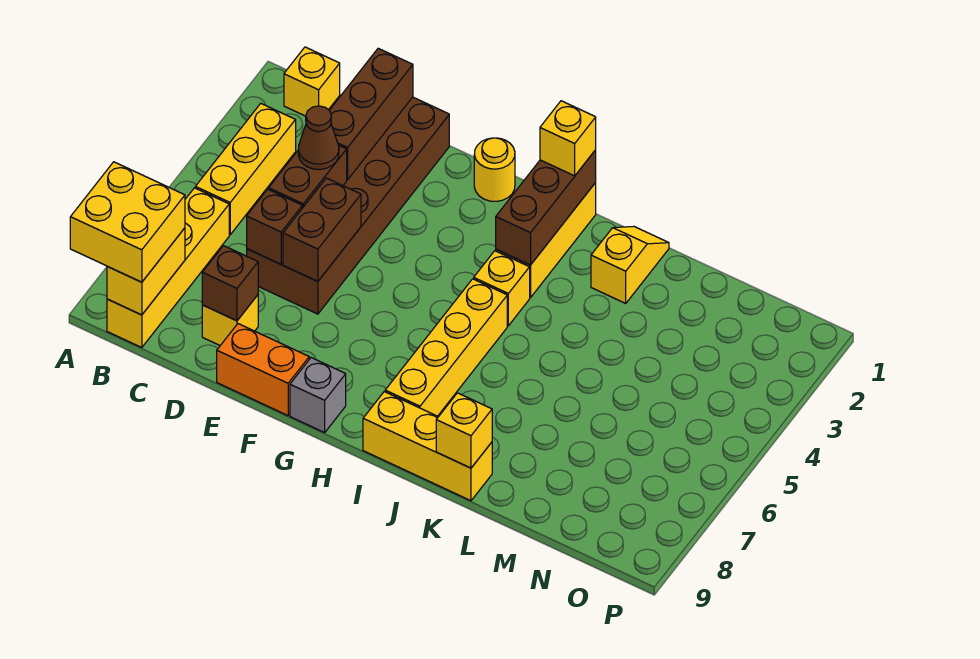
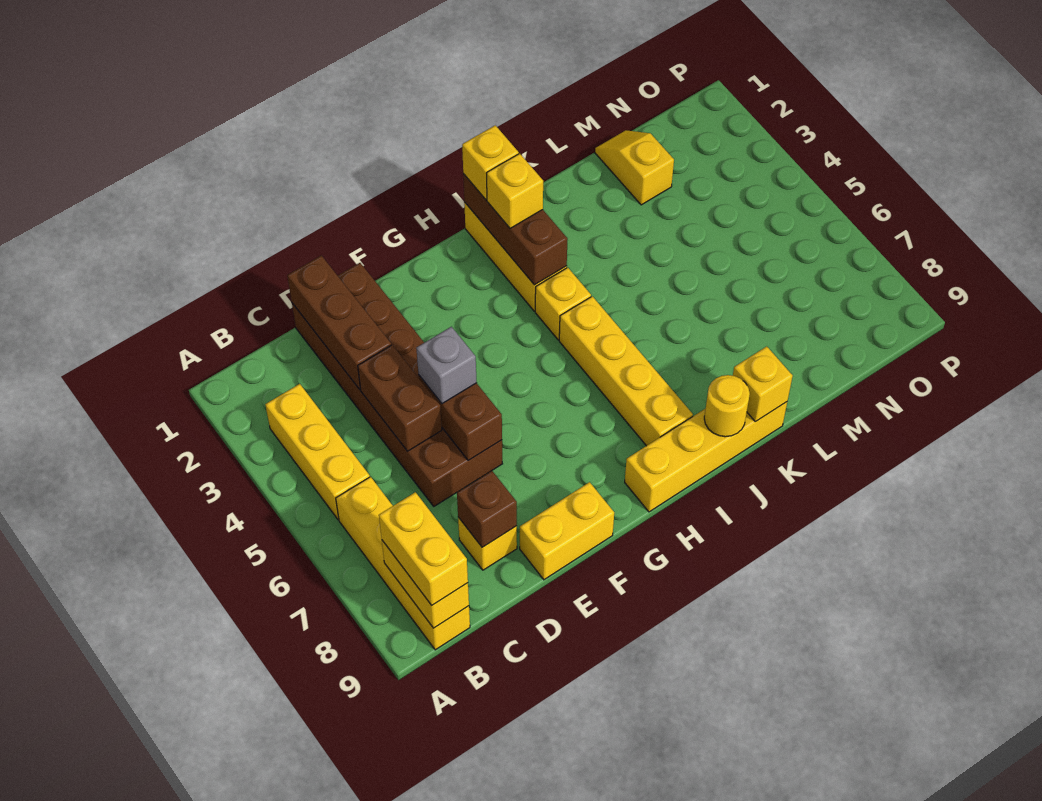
yellow 2x2 brick [70,162,185,282] -> yellow 1x2 brick [379,492,468,605]
yellow 1x1 brick [284,47,340,116] -> yellow 1x1 brick moved to [487,153,543,228]
brown 1x1 cone [298,106,339,170] -> none
brown 1x1 brick [247,189,302,264] -> none
orange 1x2 brick [217,324,309,415] -> yellow 1x2 brick [520,482,614,580]
yellow 1x1 round brick [474,138,515,201] -> yellow 1x1 round brick moved to [704,375,750,437]
grey 1x1 brick [290,358,346,433] -> grey 1x1 brick moved to [416,327,477,404]
yellow 1x3 brick [363,392,492,501] -> yellow 1x4 brick [625,402,787,512]
yellow 1x2 slope [591,226,669,303] -> yellow 1x2 slope moved to [595,130,674,205]

